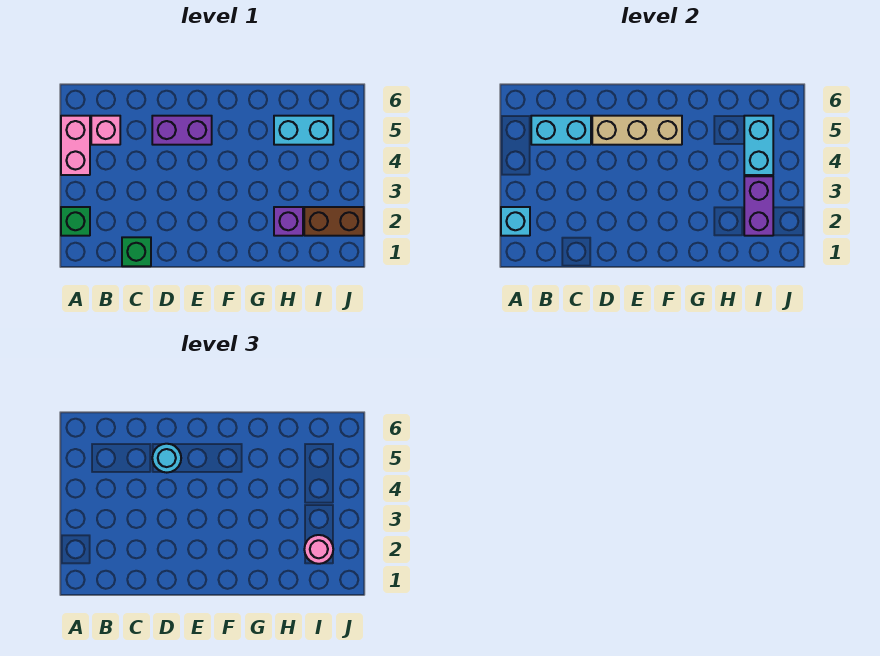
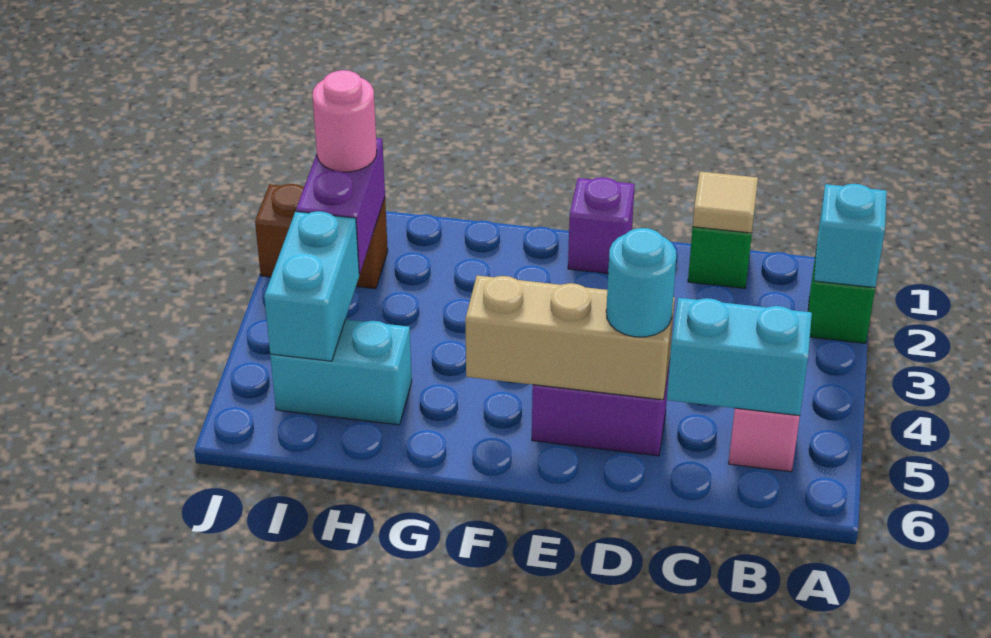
pink 1x2 brick [61,116,90,175] -> none
none -> tan 1x1 tile [693,171,758,233]
purple 1x1 brick [274,207,303,236] -> purple 1x1 brick moved to [568,177,635,273]

